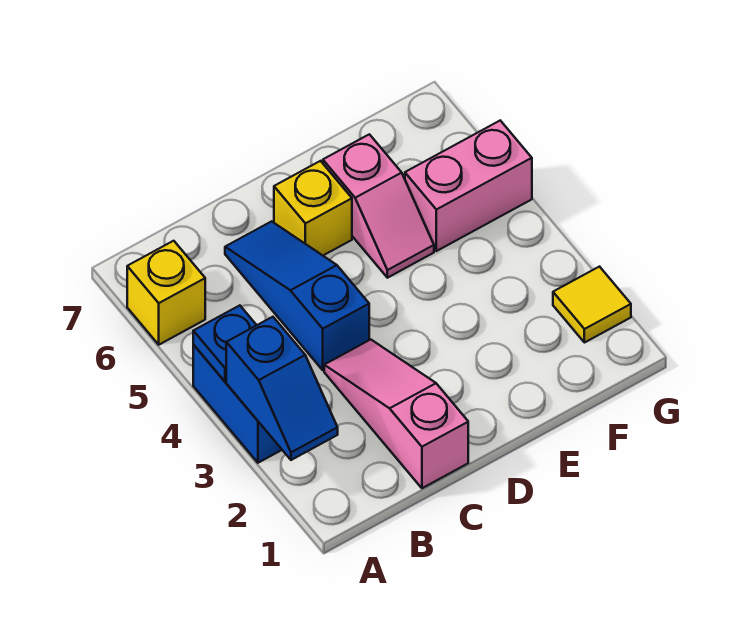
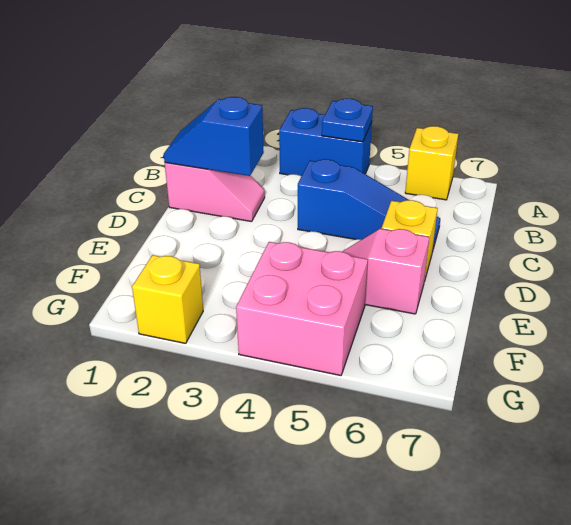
blue 1x2 slope [226,317,338,460] -> blue 1x2 slope moved to [164,97,264,176]
pink 1x3 slope [324,340,468,488] -> pink 1x2 slope [165,163,265,222]
pink 1x2 brick [405,121,532,251] -> pink 2x2 brick [236,242,368,376]
yellow 1x1 tile [553,267,631,343] -> yellow 1x1 brick [132,255,203,343]

